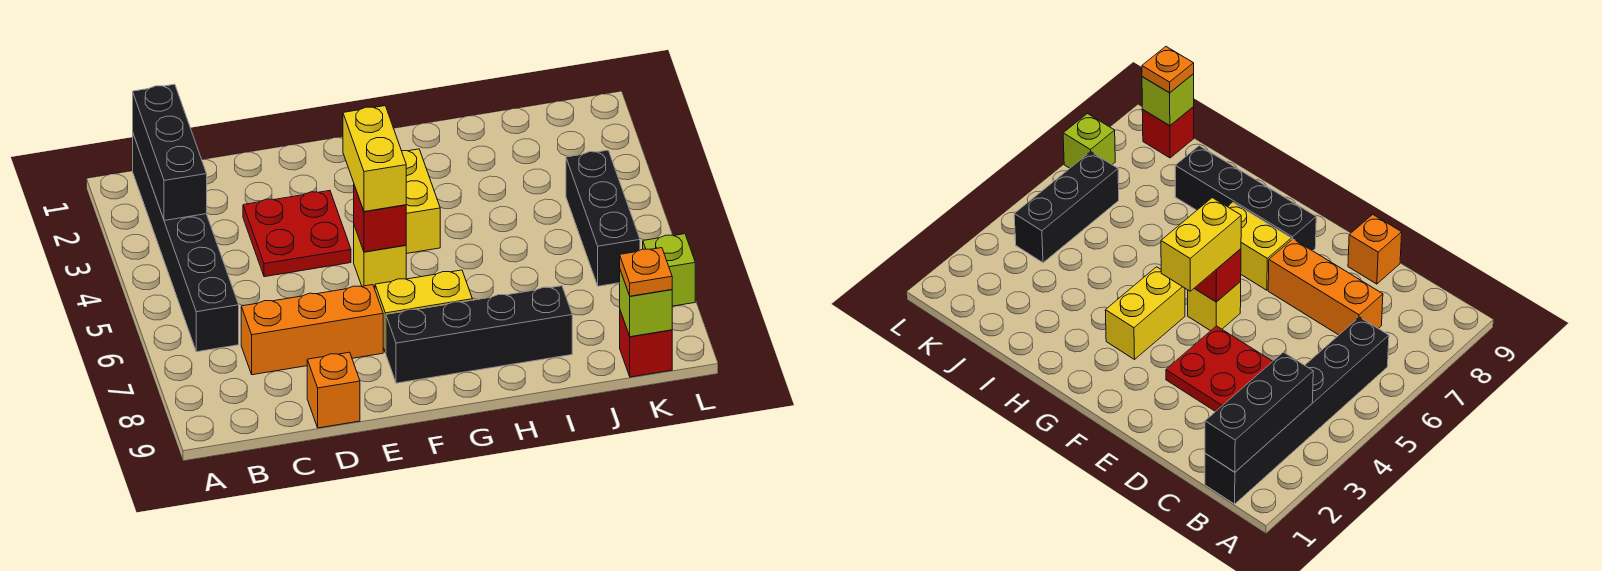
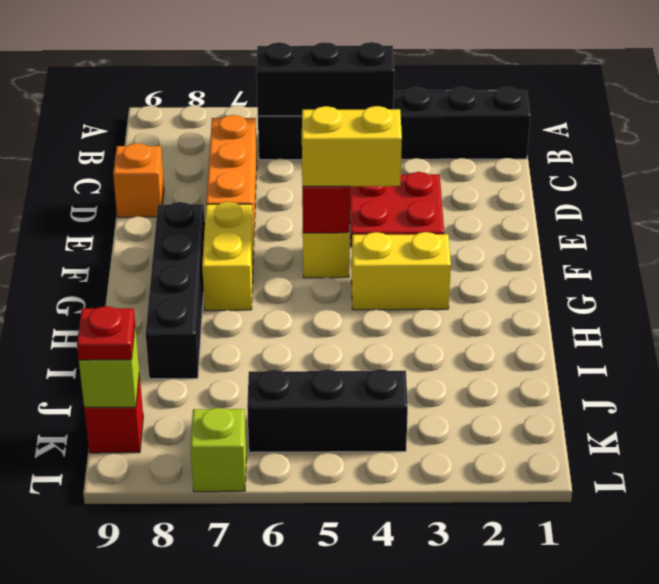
black 1x3 brick [133,84,207,221] -> black 1x3 brick moved to [256,42,394,116]
orange 1x1 plate [620,248,672,296] -> red 1x1 plate [77,306,135,360]

